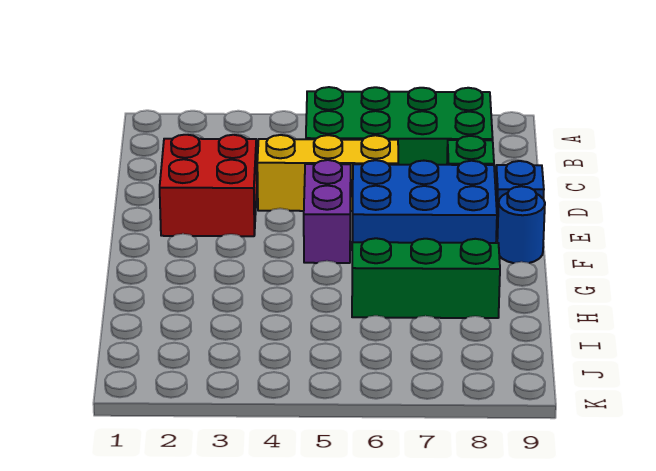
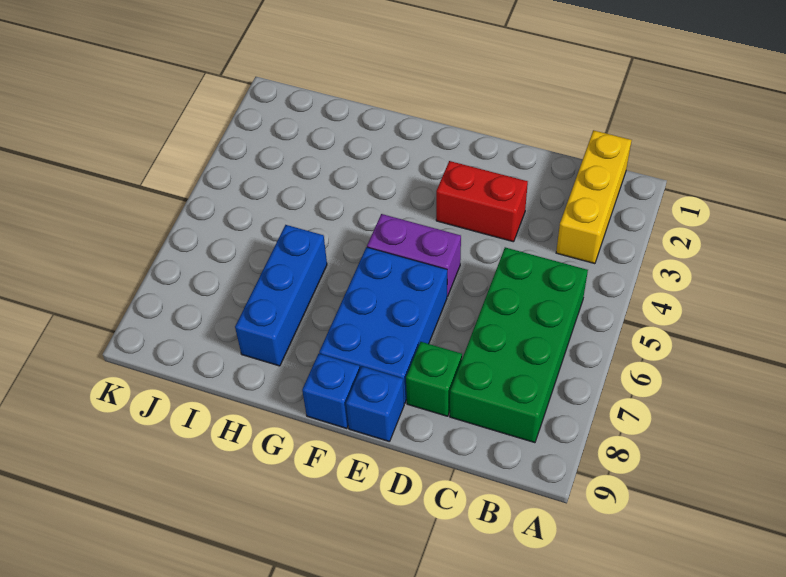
red 2x2 brick [160,135,257,236] -> red 1x2 brick [436,161,528,242]
yellow 1x3 brick [257,135,398,211] -> yellow 1x3 brick moved to [556,130,632,264]
blue 1x1 round brick [497,186,545,263] -> blue 1x1 brick [302,354,360,429]
green 1x3 brick [352,238,500,318] -> blue 1x3 brick [235,225,327,366]

